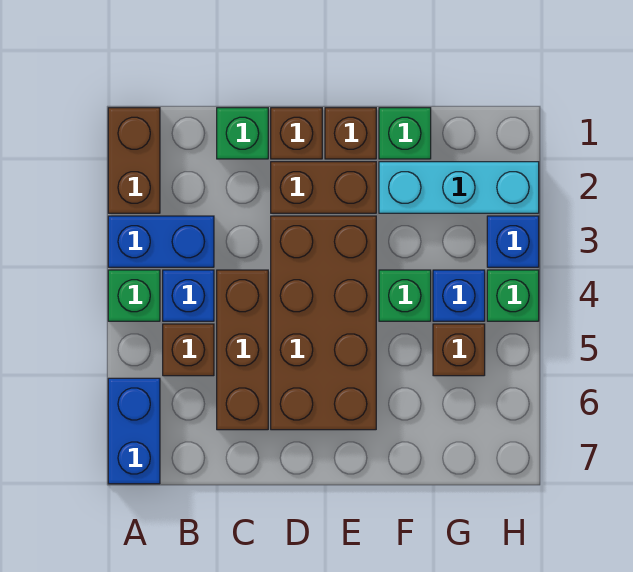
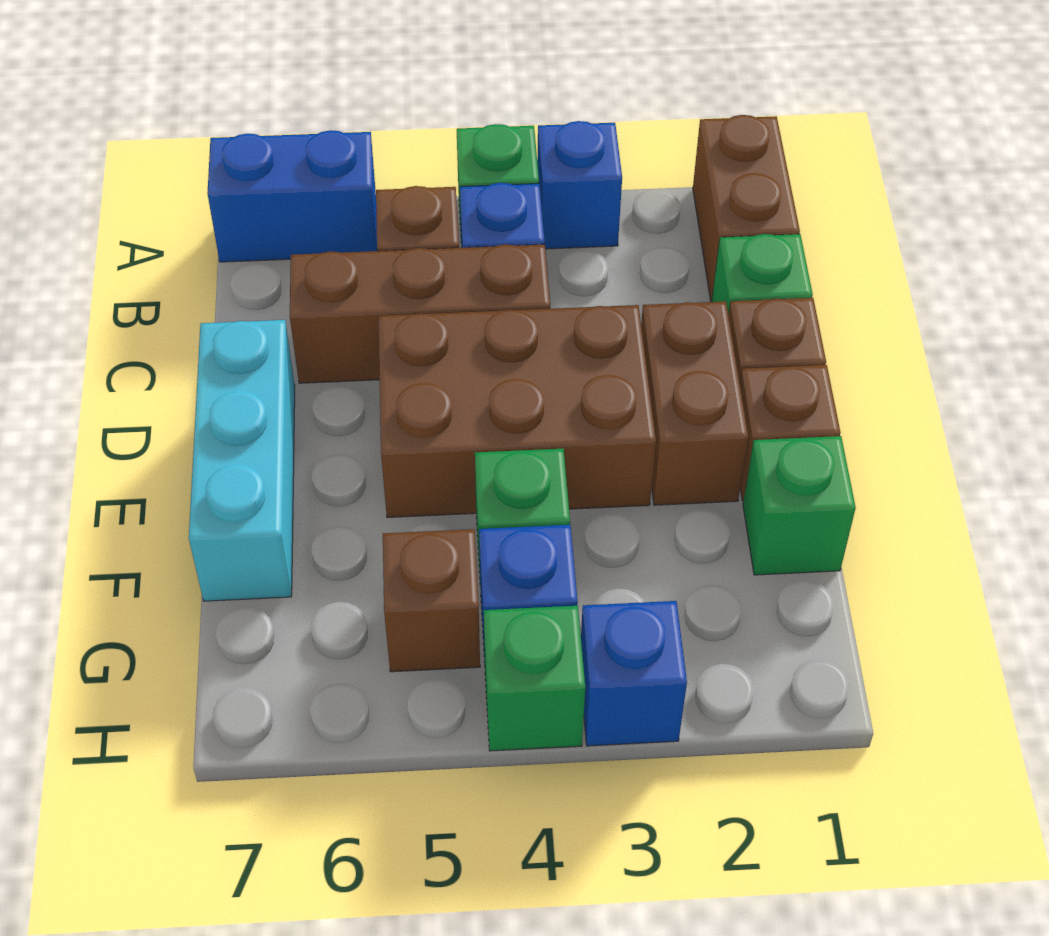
brown 1x2 brick [108,108,160,213] -> brown 1x2 brick turned to [693,115,800,302]
blue 1x2 brick [108,216,214,267] -> blue 1x1 brick [537,121,622,249]
brown 2x4 brick [271,216,376,430] -> brown 2x3 brick [378,305,656,517]
cyan 1x3 brick [379,162,539,213] -> cyan 1x3 brick moved to [189,320,295,601]

